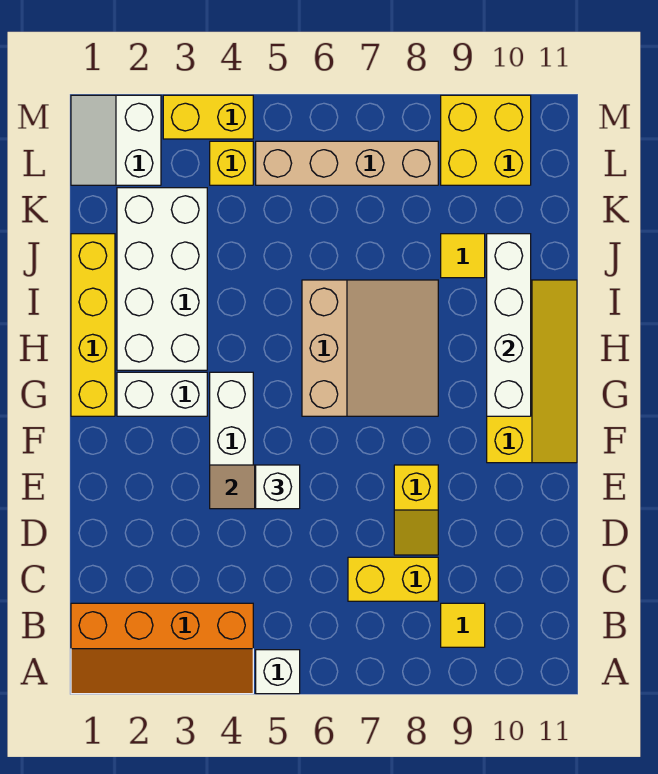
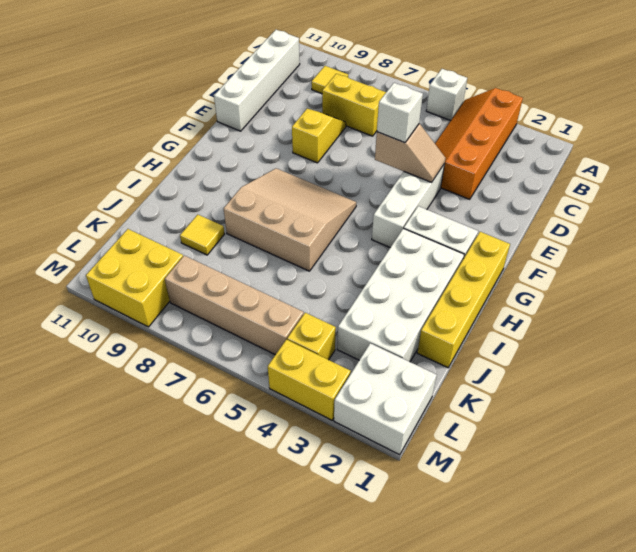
orange 2x4 slope [71,603,253,694] -> orange 2x4 slope turned to [435,88,523,199]
yellow 2x4 slope [487,280,577,463] -> none
tan 3x3 slope [302,280,438,416] -> tan 3x3 slope turned to [224,168,356,271]
white 1x4 brick [487,234,531,416] -> white 1x4 brick moved to [214,30,300,131]
white 2x2 slope [71,95,161,185] -> white 2x2 brick [334,343,437,455]

